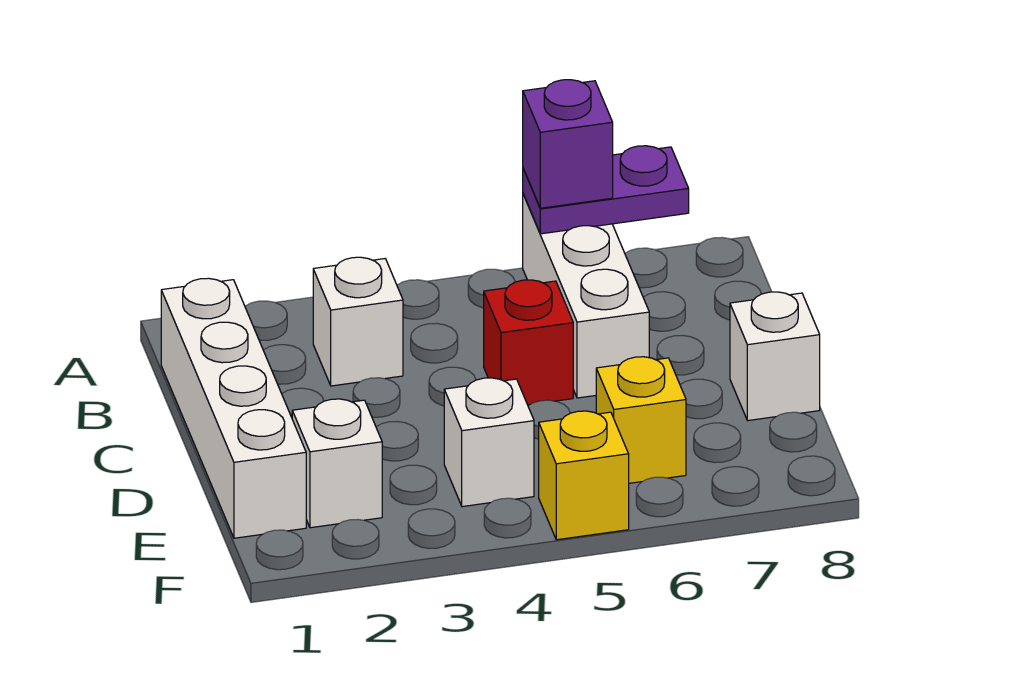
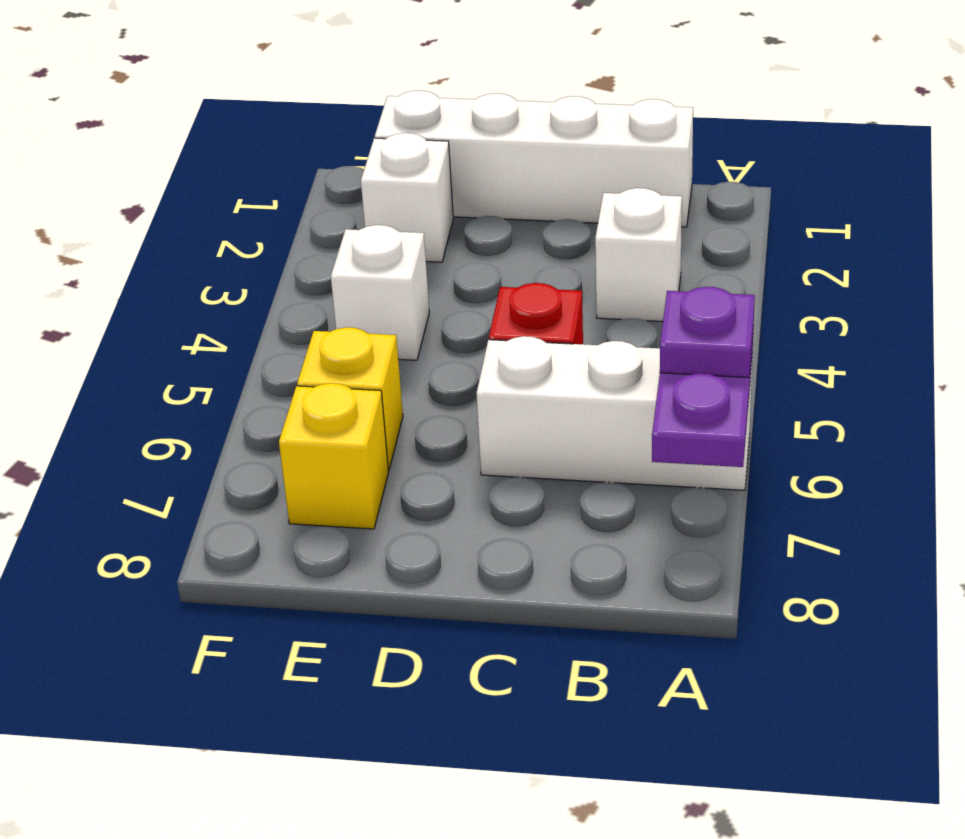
purple 1x1 brick [523,80,613,208] -> purple 1x1 plate [660,287,755,377]
white 1x1 brick [730,292,820,421] -> none
yellow 1x1 brick [539,411,629,540] -> yellow 1x1 brick moved to [279,383,389,529]

